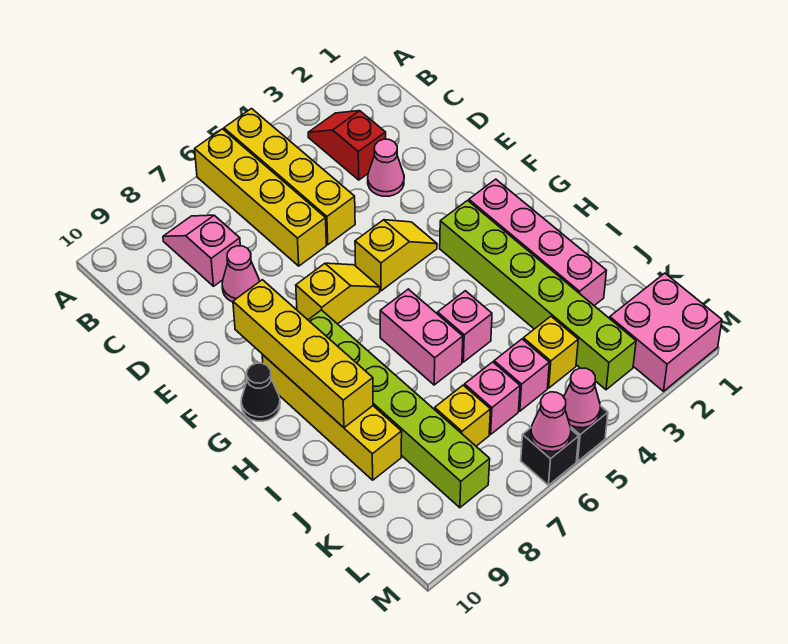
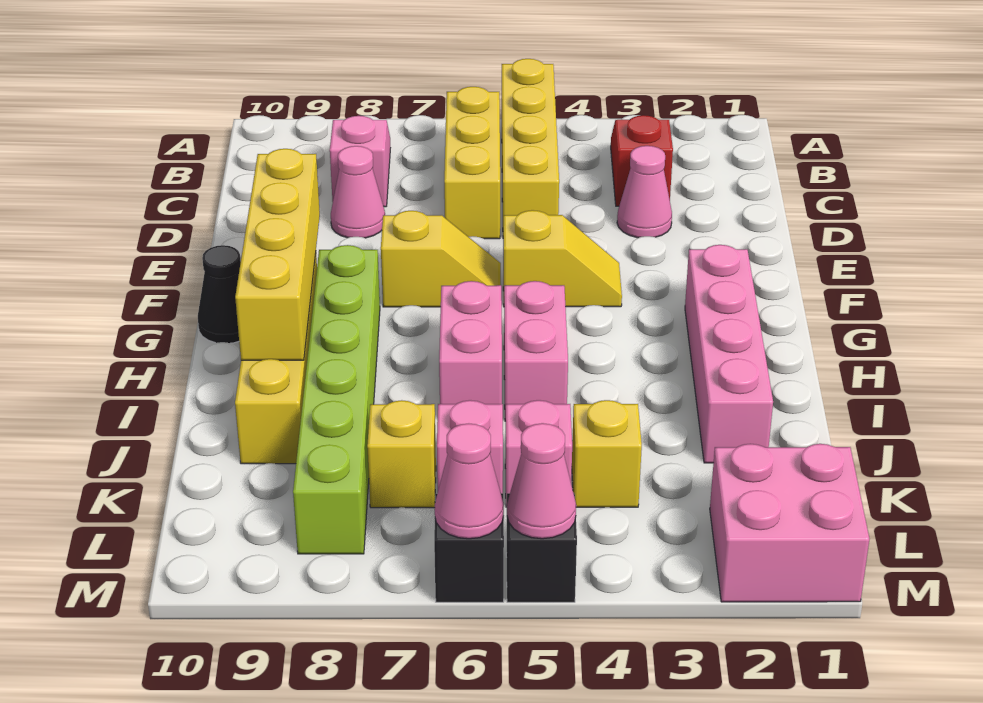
yellow 1x4 brick [195,129,326,266] -> yellow 1x3 brick [444,87,500,239]
lime 1x6 brick [440,201,636,390] -> none
pink 1x1 brick [438,291,492,362] -> pink 1x2 brick [504,281,568,421]

